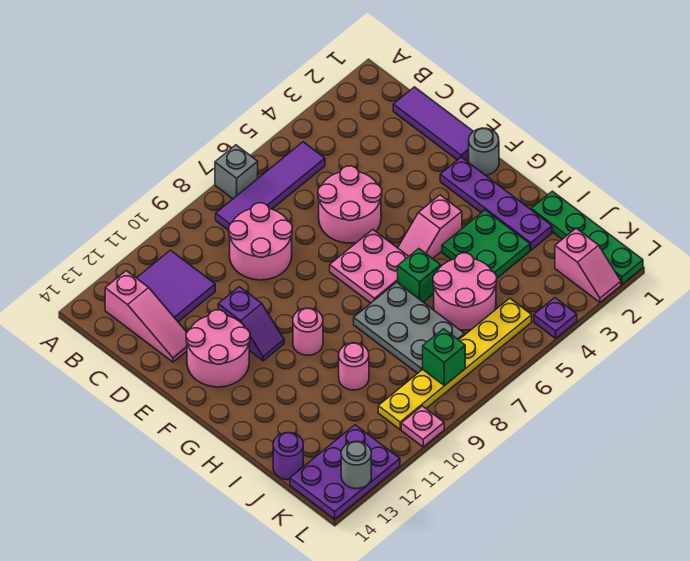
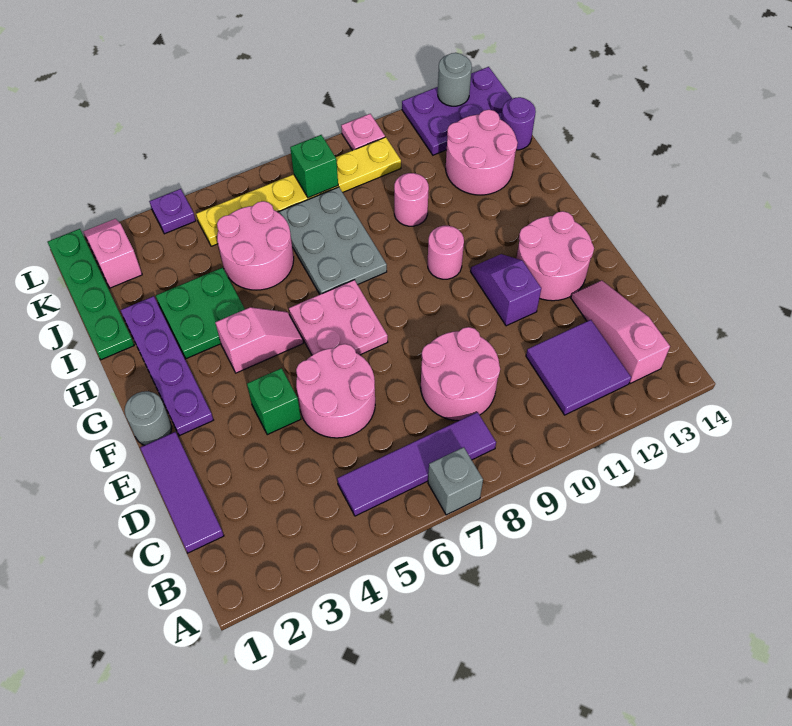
green 1x1 brick [398,249,441,302] -> green 1x1 brick moved to [247,368,301,435]
none -> pink 2x2 round brick [446,110,518,195]

